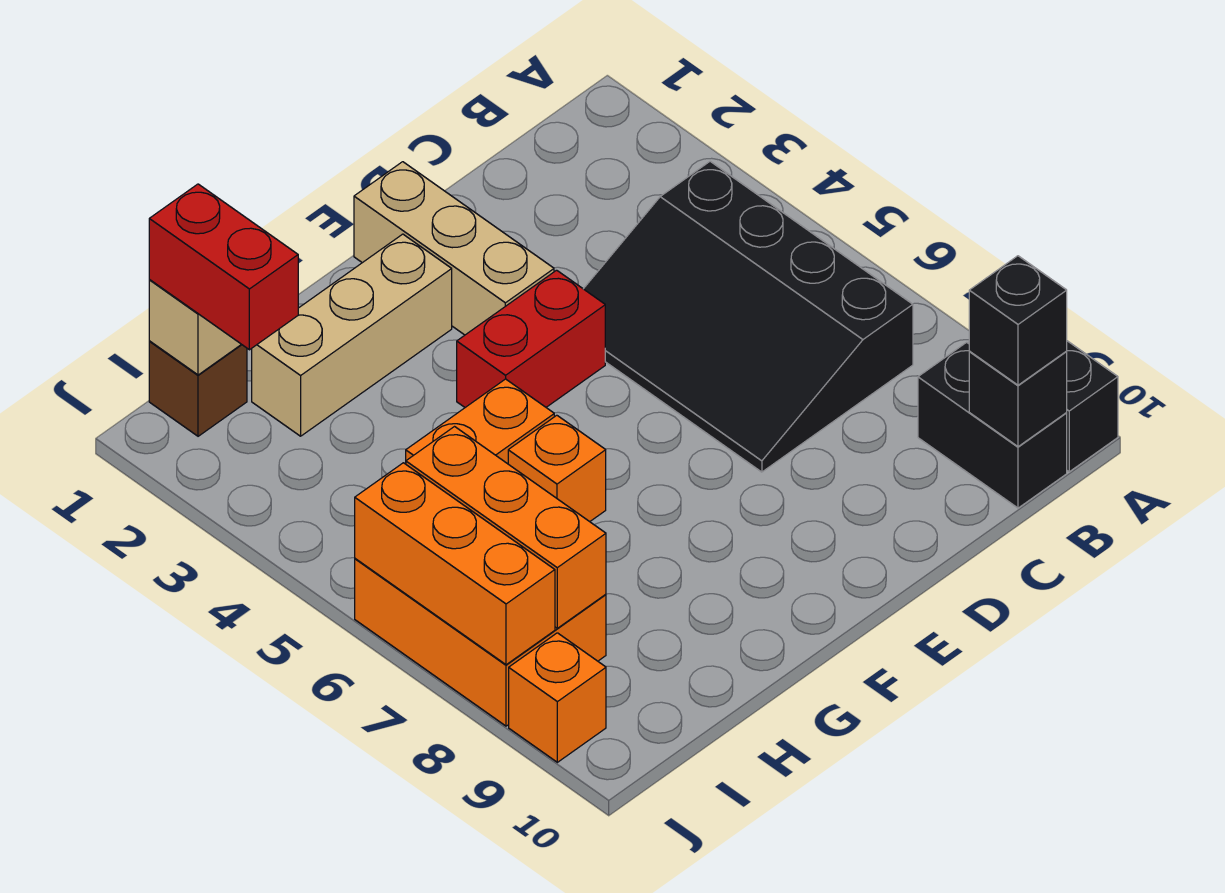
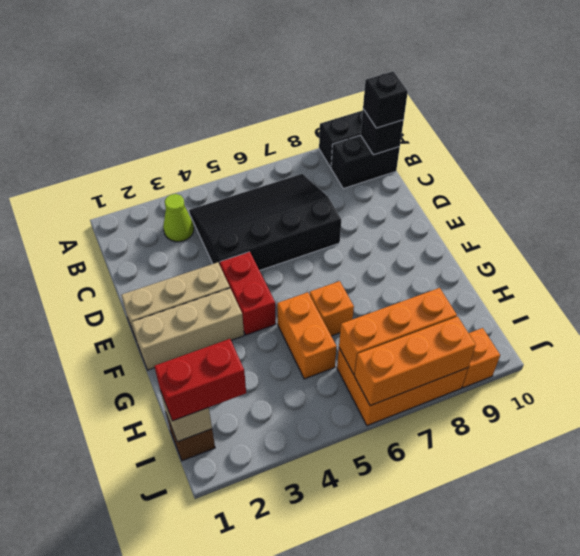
none -> lime 1x1 cone [163,194,194,242]
black 3x4 slope [584,161,913,472] -> black 3x4 slope turned to [189,174,341,271]
tan 1x3 brick [252,234,452,436] -> tan 1x3 brick turned to [132,288,244,370]

